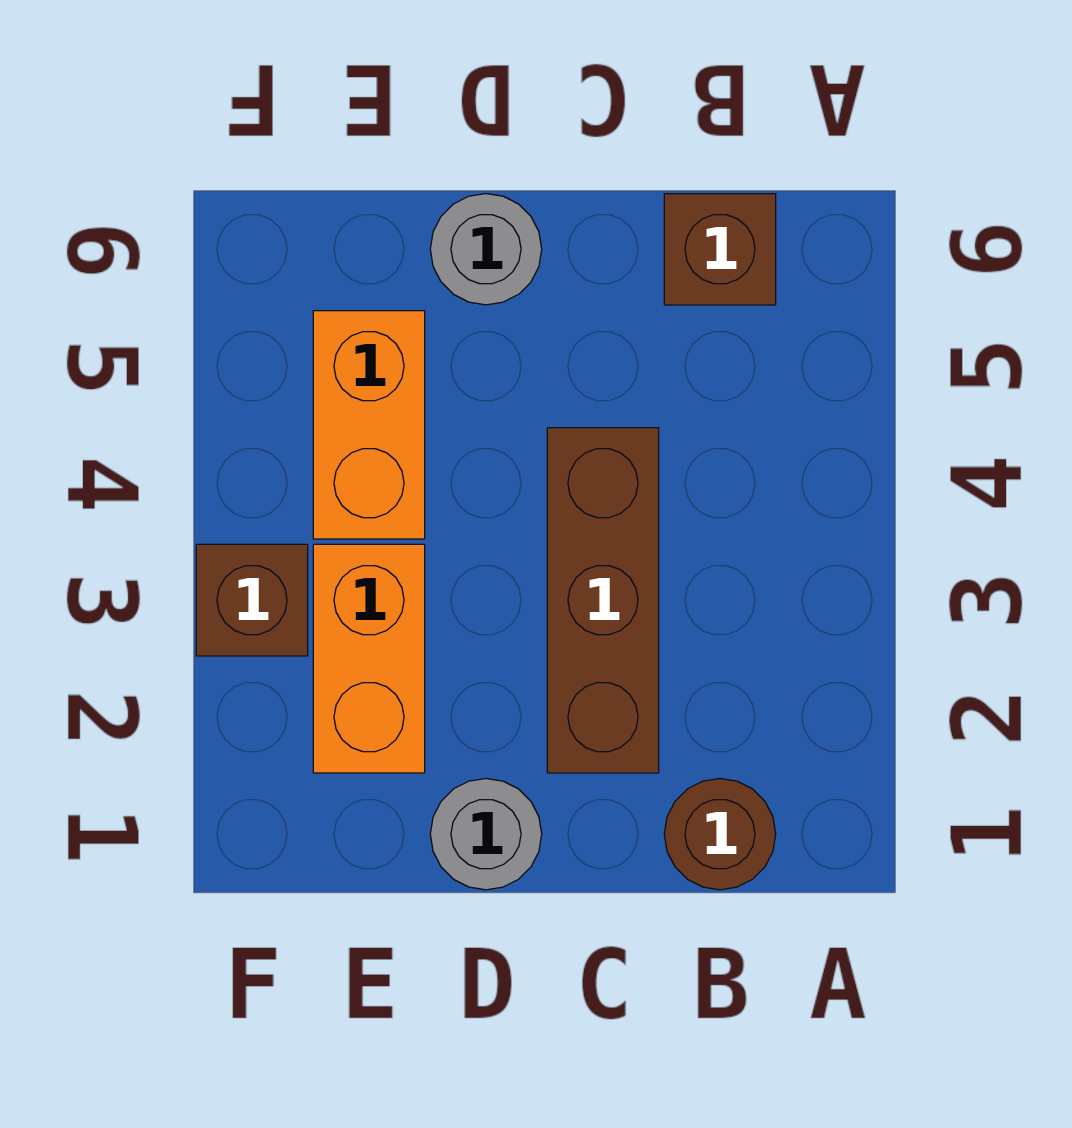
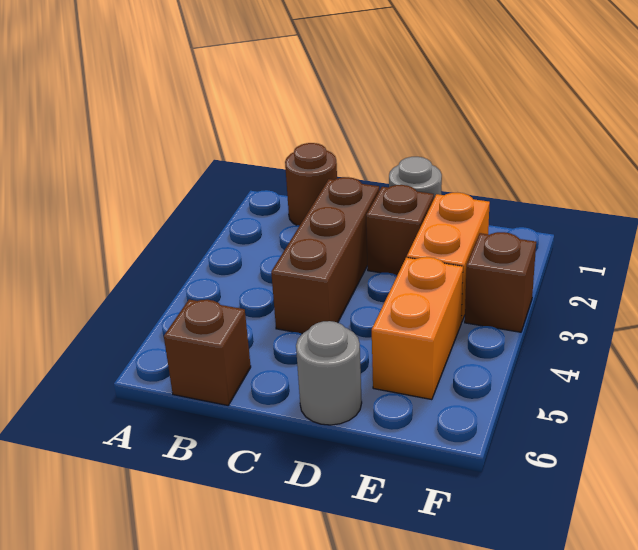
none -> brown 1x1 brick [366,185,434,275]

